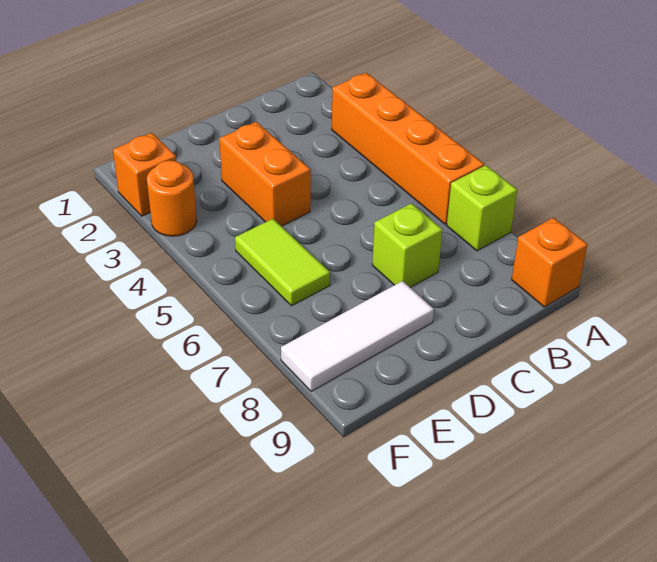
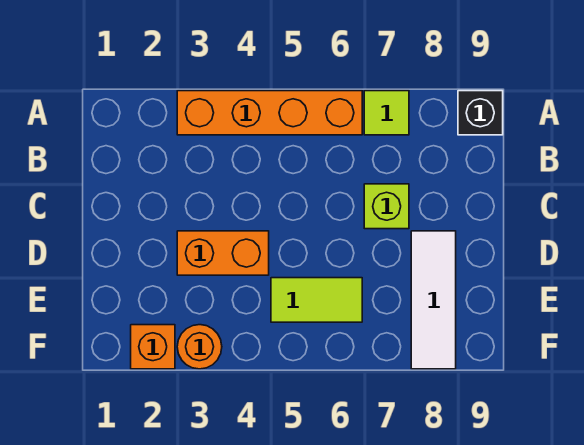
lime 1x1 brick [447,165,517,251] -> lime 1x1 tile [364,91,409,135]
orange 1x1 brick [512,218,588,307] -> black 1x1 brick [458,91,503,135]

